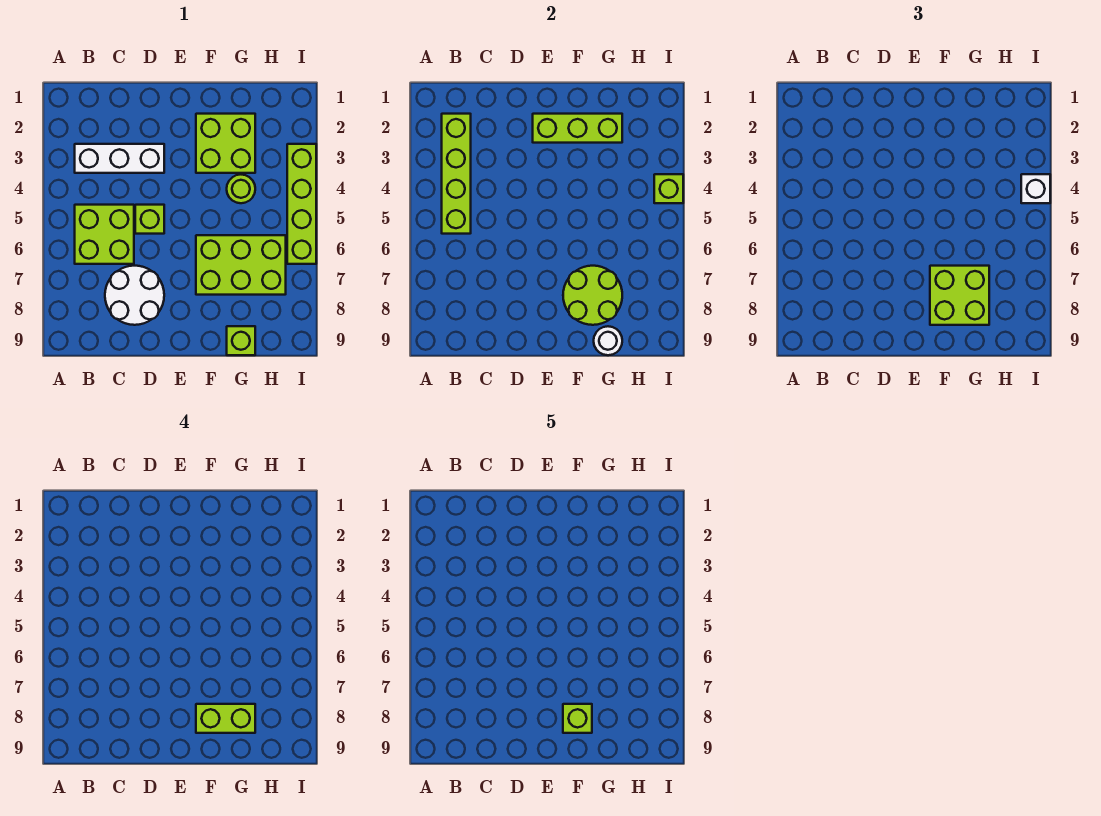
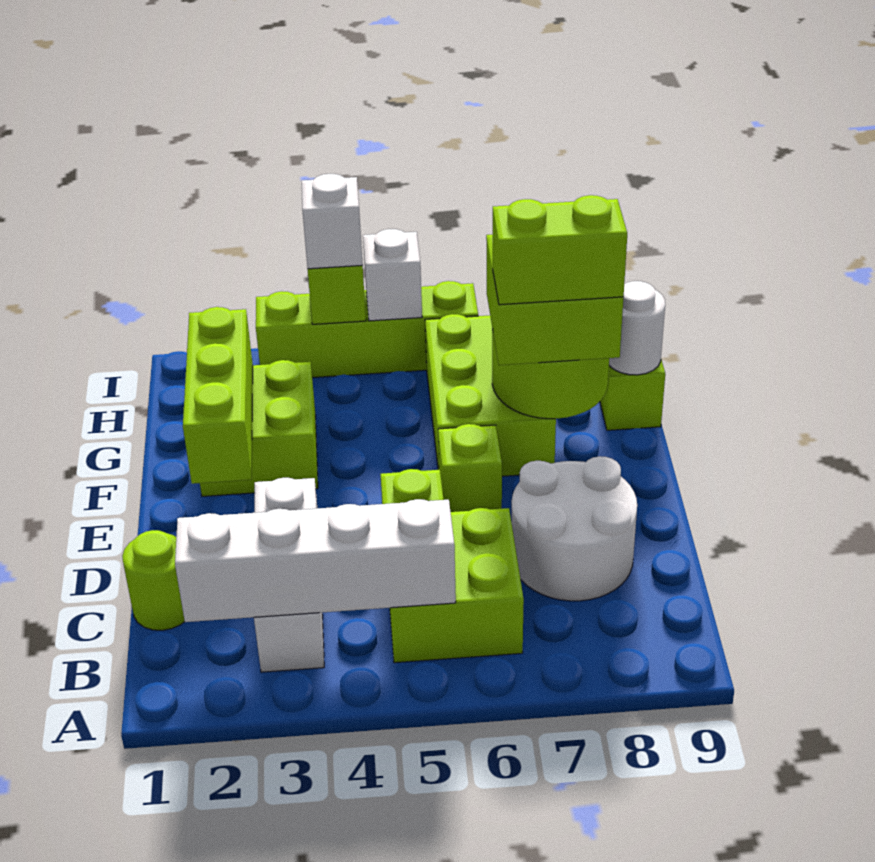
lime 1x4 brick [442,114,471,234] -> white 1x4 brick [175,499,456,622]
lime 1x2 brick [196,704,255,733] -> lime 1x2 brick turned to [493,195,627,305]
lime 1x1 brick [563,704,592,733] -> lime 1x1 brick moved to [438,424,502,512]
lime 1x1 round brick [227,175,255,203] -> lime 1x1 round brick moved to [122,530,185,630]
none -> white 1x1 brick [363,229,422,321]

